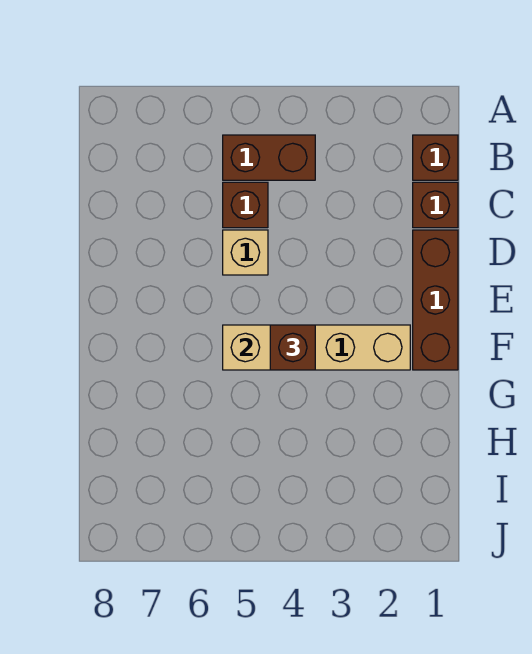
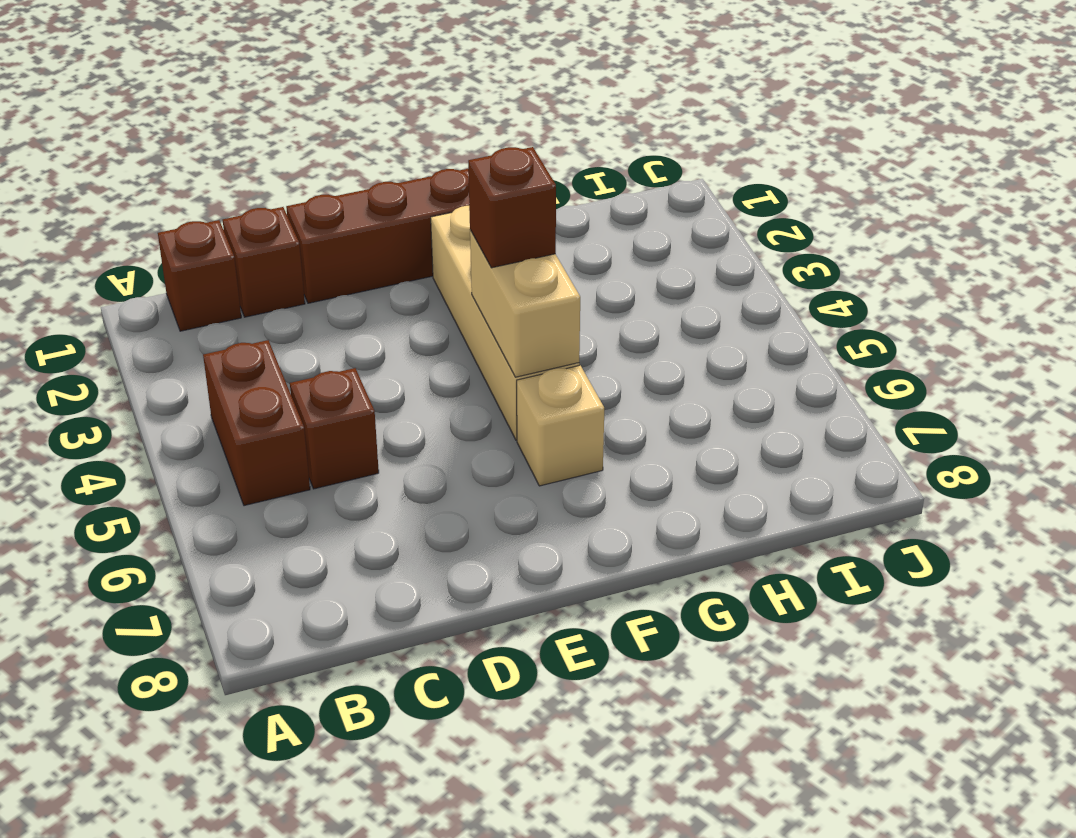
tan 1x1 brick [223,230,268,275] -> tan 1x1 brick moved to [517,365,604,486]

